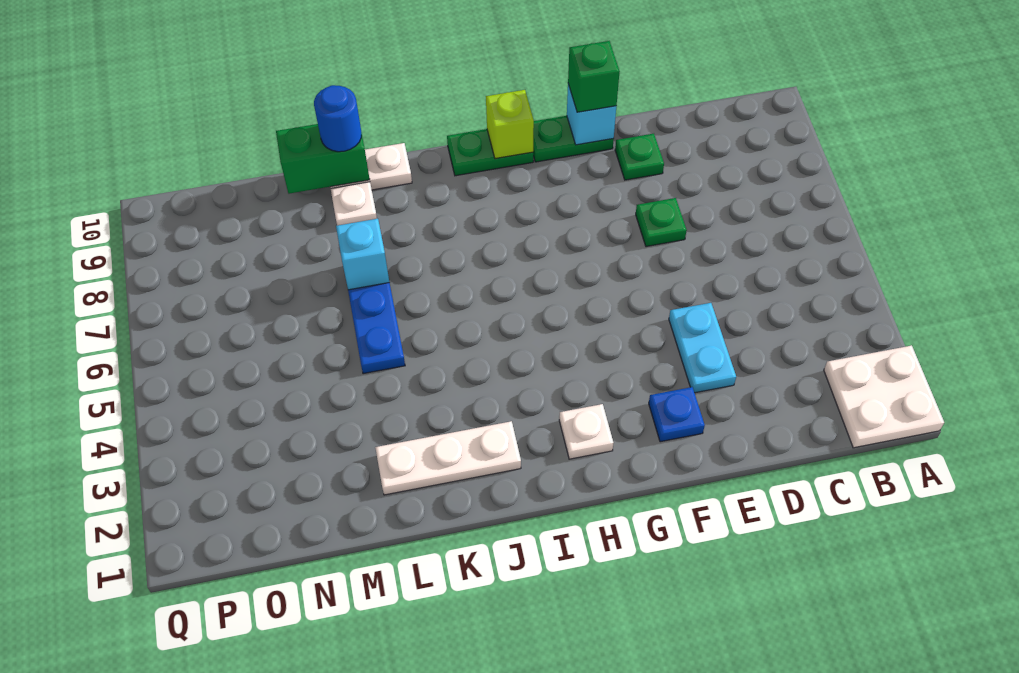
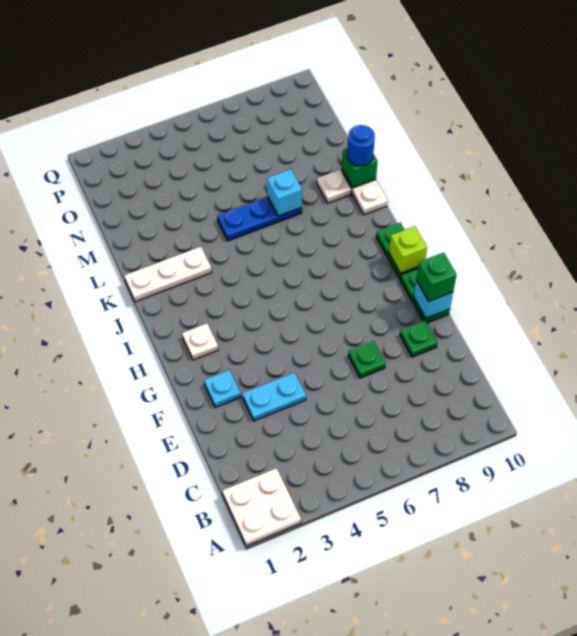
blue 1x1 plate [649,387,705,442] -> cyan 1x1 plate [204,370,241,408]
white 1x3 plate [375,421,521,495] -> white 1x3 plate turned to [124,247,212,302]
green 1x2 brick [276,124,370,194] -> green 1x1 brick [342,149,378,188]

